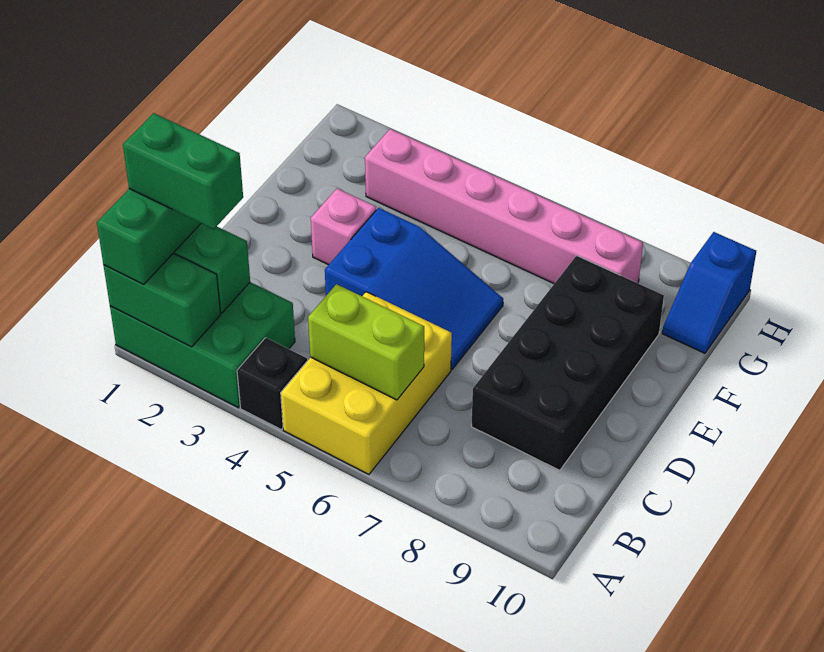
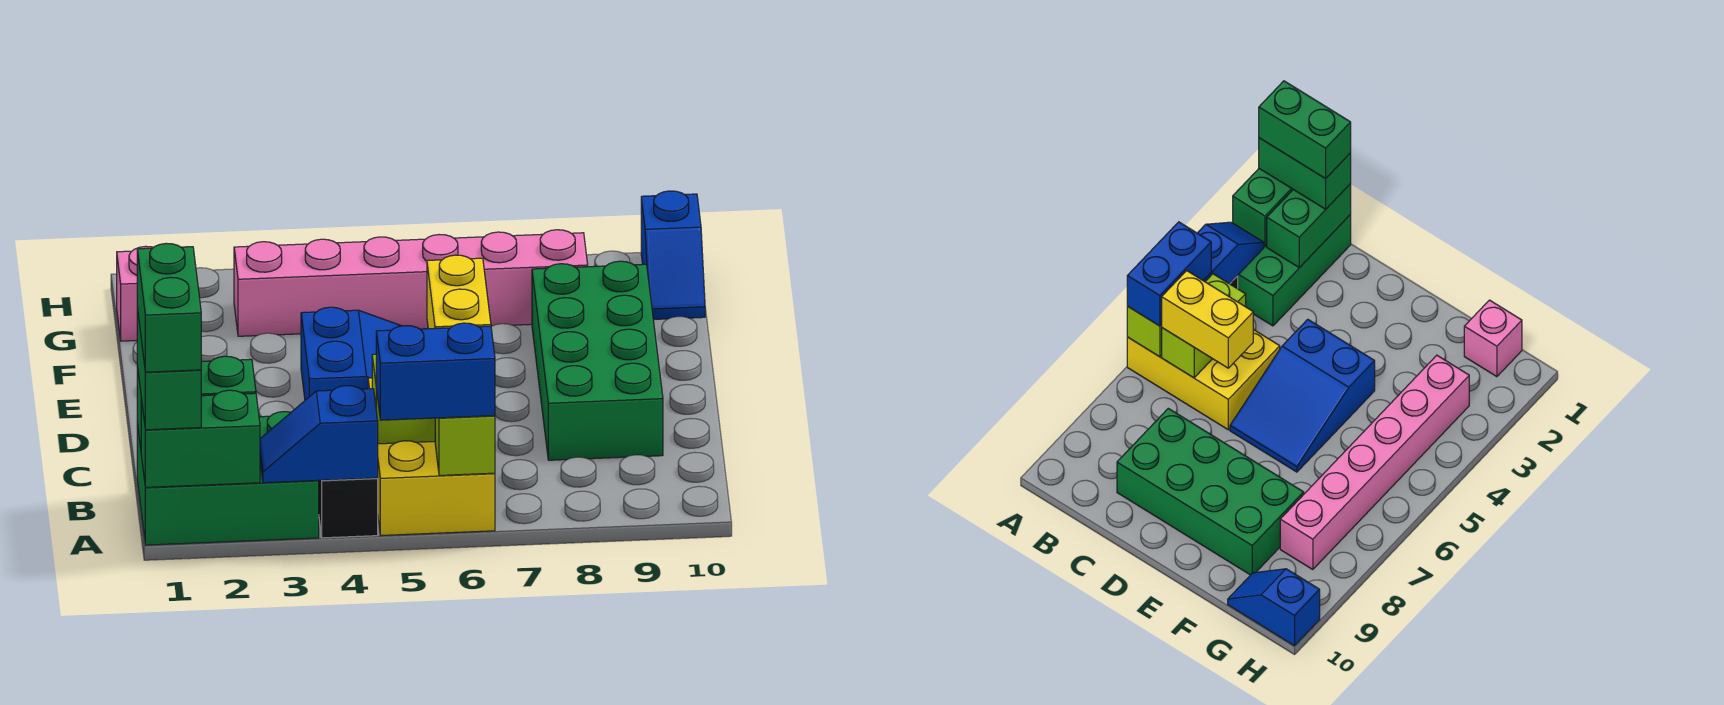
none -> blue 1x2 slope [260,386,378,483]
none -> blue 1x2 brick [376,323,495,420]
none -> lime 1x1 brick [435,416,495,475]
green 1x2 brick [123,113,243,229] -> green 1x2 brick turned to [137,243,201,372]
none -> yellow 1x2 brick [427,255,491,329]
black 2x4 brick [471,256,664,470] -> green 2x4 brick [532,261,663,460]
pink 1x1 brick [311,189,376,265] -> pink 1x1 brick moved to [117,246,153,341]

